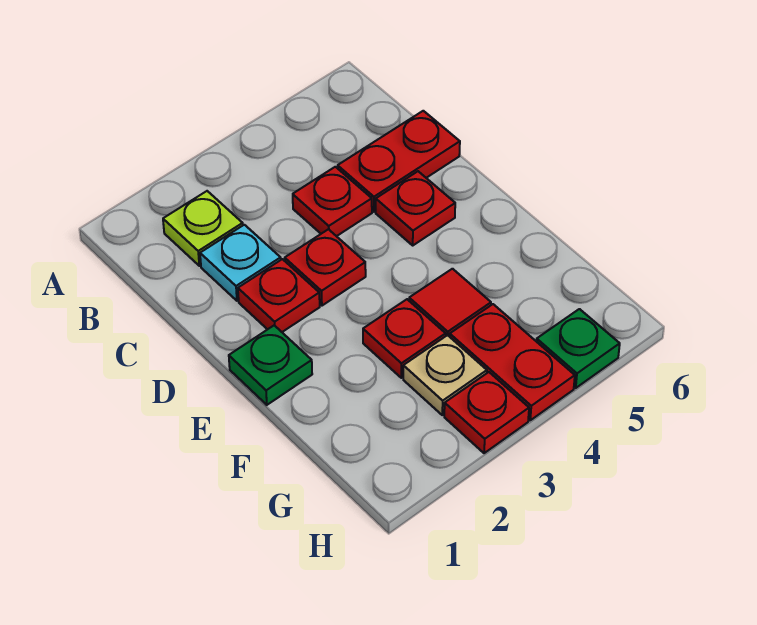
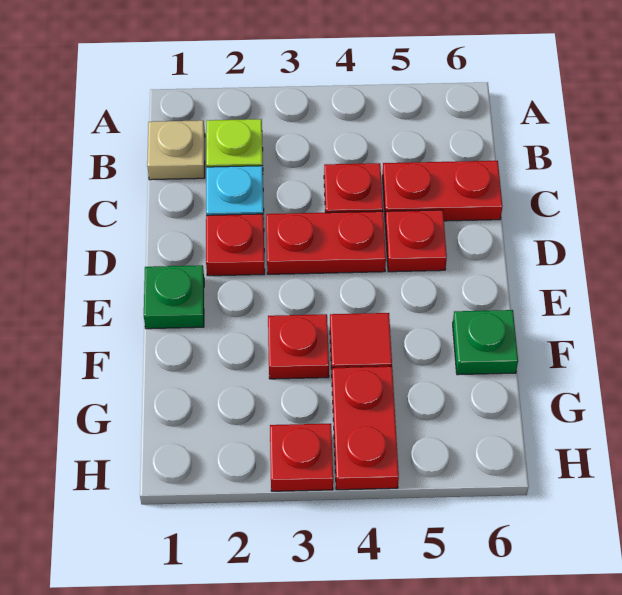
red 1x1 plate [285,229,366,306] -> red 1x2 plate [266,211,386,274]
tan 1x1 plate [403,335,487,415] -> tan 1x1 plate moved to [147,120,205,180]
green 1x1 plate [537,309,620,388] -> green 1x1 plate moved to [453,310,518,375]

